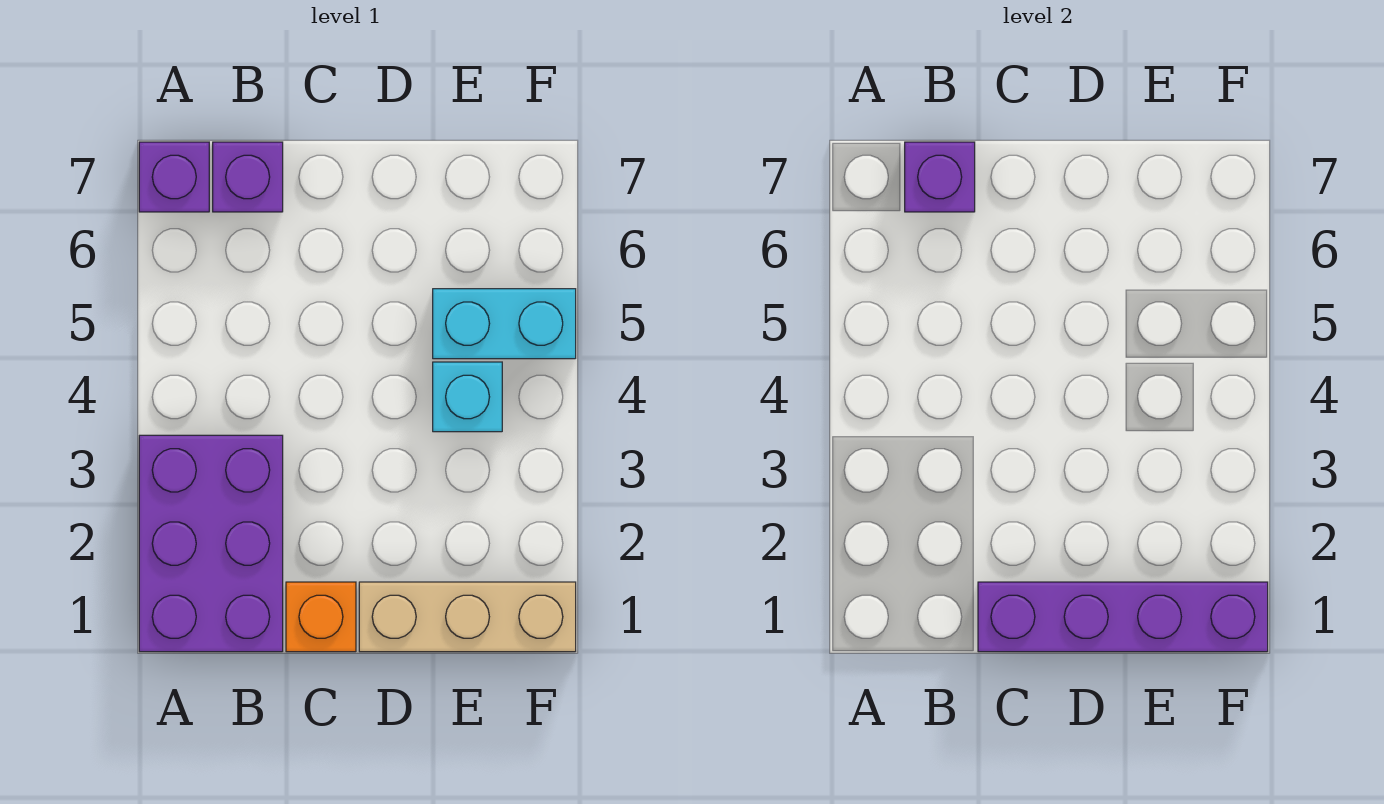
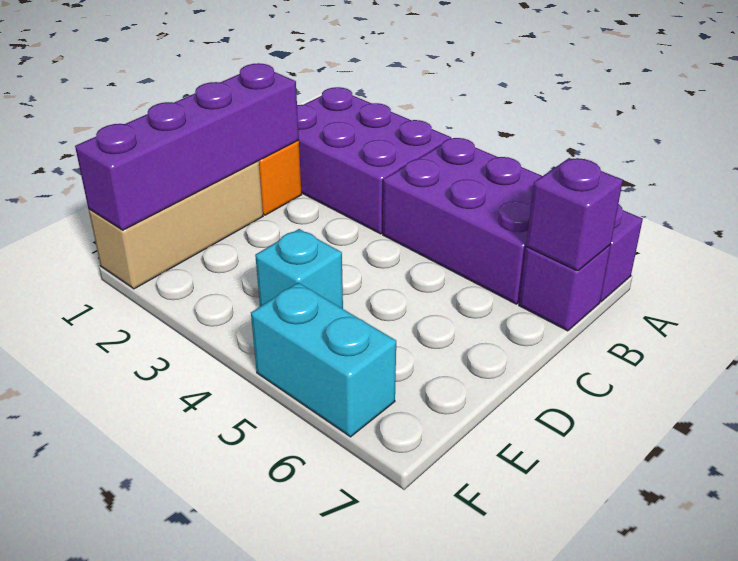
none -> purple 2x3 brick [383,138,542,304]
cyan 1x2 brick [433,289,576,359] -> cyan 1x2 brick turned to [251,283,396,437]

